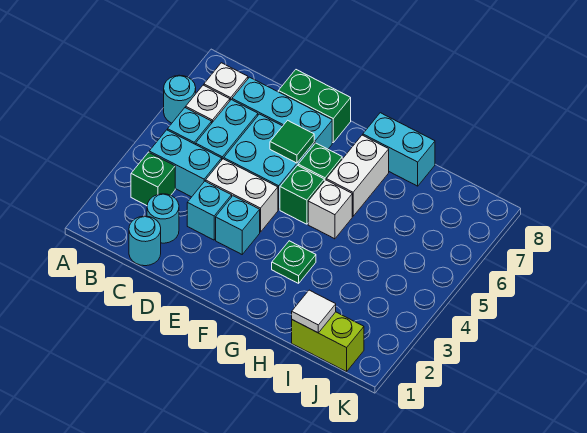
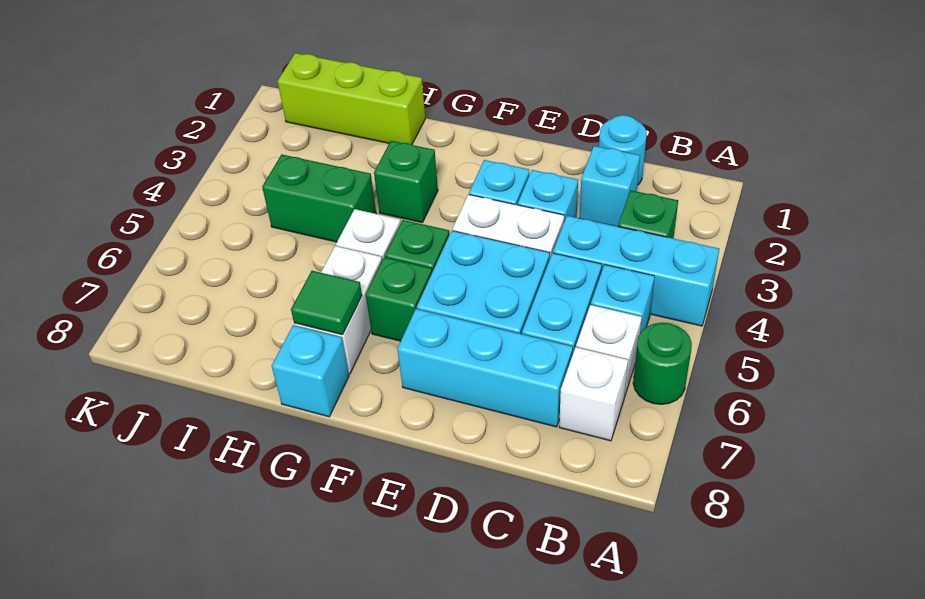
cyan 1x1 round brick [164,75,196,123] -> green 1x1 round brick [633,323,692,404]
cyan 1x2 brick [149,130,222,197] -> cyan 1x3 brick [553,216,719,326]
cyan 1x1 round brick [147,194,179,243] -> cyan 1x1 brick [579,146,640,227]
green 1x2 brick [278,70,351,142] -> green 1x2 brick moved to [262,154,376,242]
green 1x1 tile [270,120,314,163] -> green 1x1 tile moved to [291,271,362,335]
green 1x1 plate [272,241,316,283] -> green 1x1 brick [374,141,438,223]
cyan 1x2 brick [363,113,435,186] -> cyan 1x1 brick [272,325,349,417]
lime 1x2 brick [292,312,364,372] -> lime 1x3 brick [278,53,425,144]
white 1x1 tile [292,290,336,333] -> none

